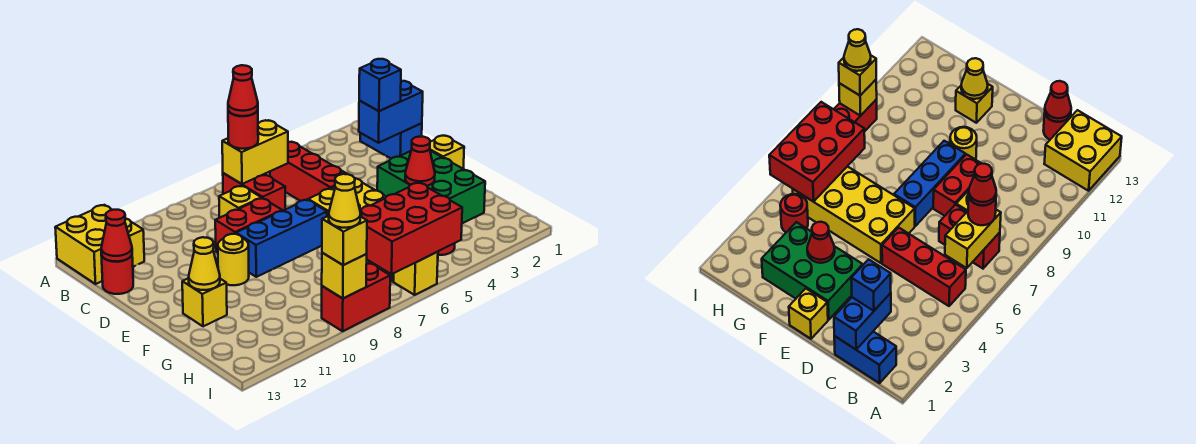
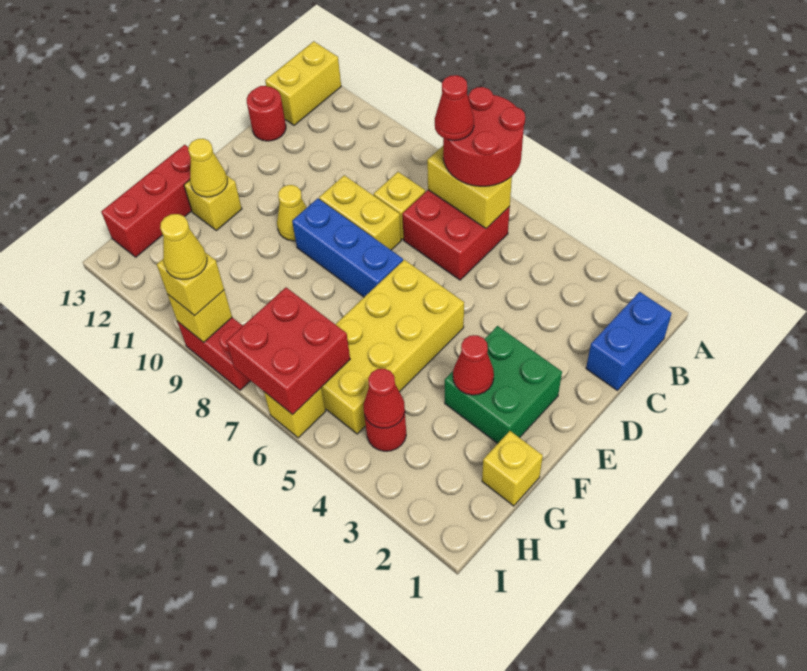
yellow 2x2 brick [55,205,144,284] -> yellow 1x2 brick [265,41,341,125]
red 1x3 brick [270,142,347,201] -> red 1x3 brick moved to [101,145,192,257]
red 1x2 brick [223,173,285,211] -> red 2x2 brick [402,190,510,280]
red 1x1 round brick [228,110,258,149] -> red 2x2 round brick [443,87,525,186]
blue 1x2 brick [359,81,423,143] -> none
blue 1x1 brick [359,59,401,111] -> none
red 1x1 cone [101,210,132,262] -> red 1x1 cone moved to [363,369,405,428]
red 1x2 brick [215,198,282,253] -> yellow 1x2 brick [319,175,401,250]
yellow 1x1 brick [430,136,464,169] -> yellow 1x1 brick moved to [482,431,543,506]
green 2x3 brick [377,151,485,223] -> green 2x2 brick [445,326,562,443]
yellow 1x1 round brick [218,234,249,285] -> yellow 1x1 cone [277,185,307,241]
red 2x3 brick [360,183,462,274] -> red 2x2 brick [226,287,350,415]

